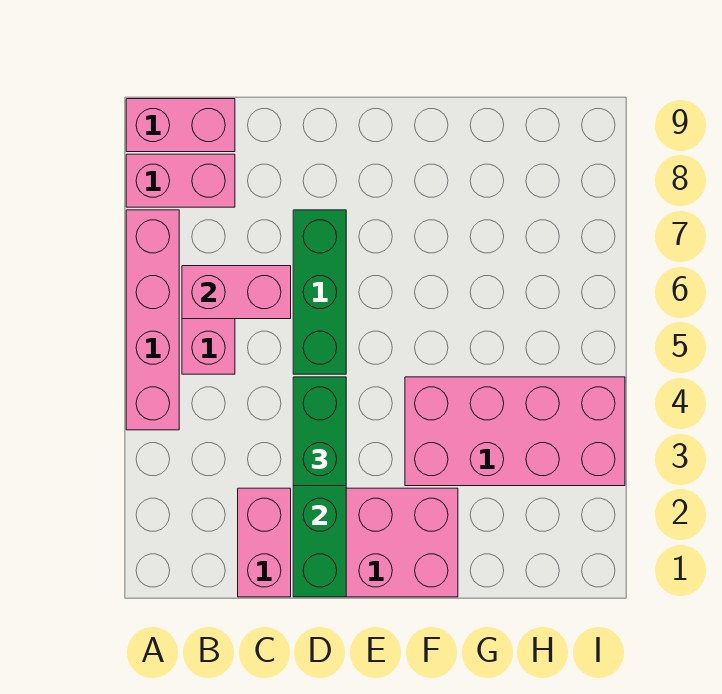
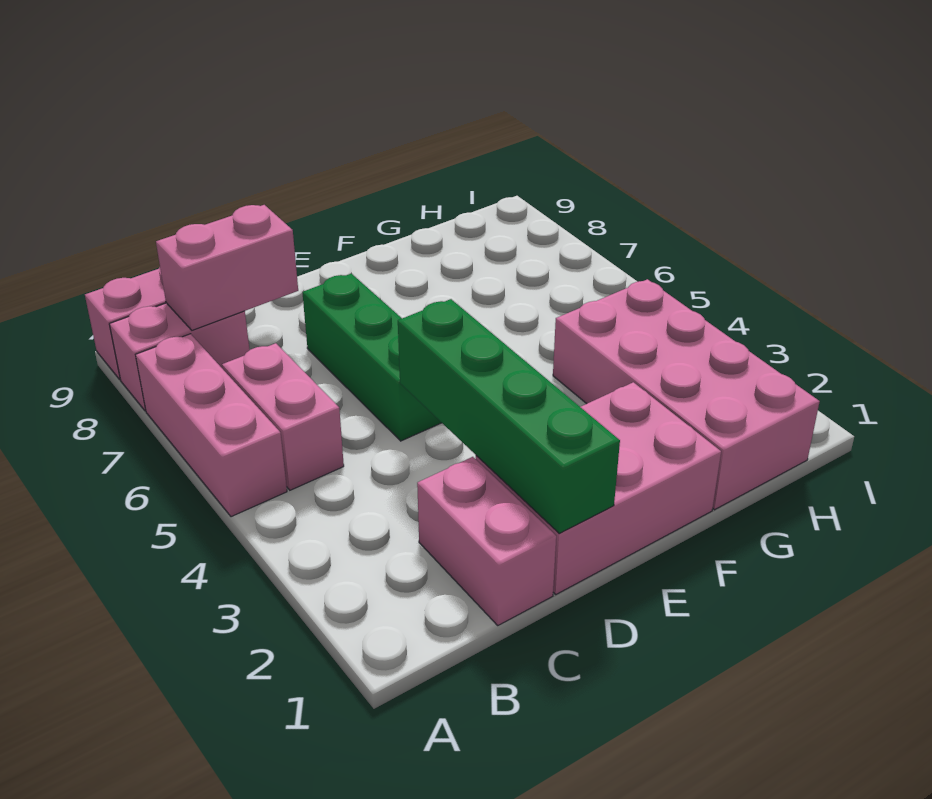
pink 1x4 brick [126,210,179,430] -> pink 1x3 brick [136,334,287,517]
pink 1x2 brick [182,266,291,319] -> pink 1x2 brick moved to [156,205,298,330]
green 1x2 brick [293,377,346,486] -> none
pink 2x4 brick [405,377,625,486] -> pink 2x4 brick turned to [553,279,820,510]

